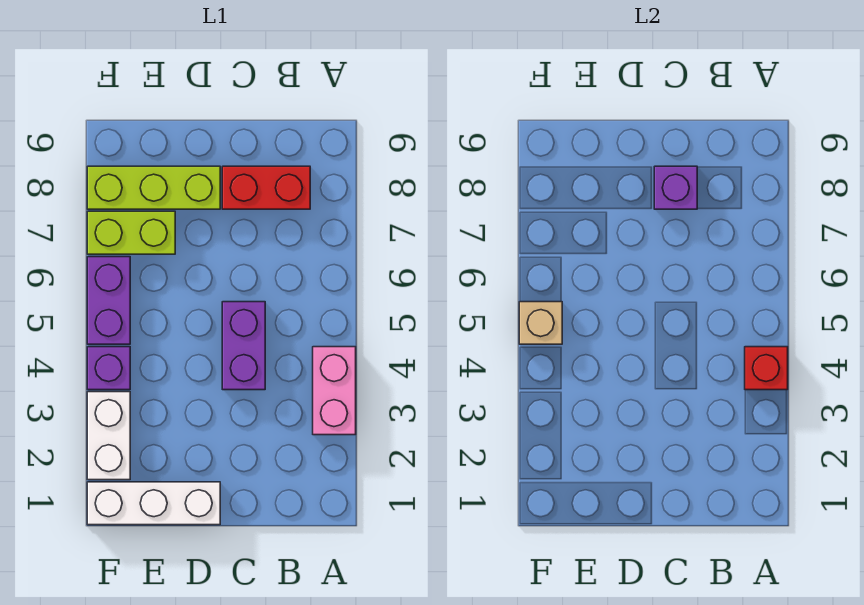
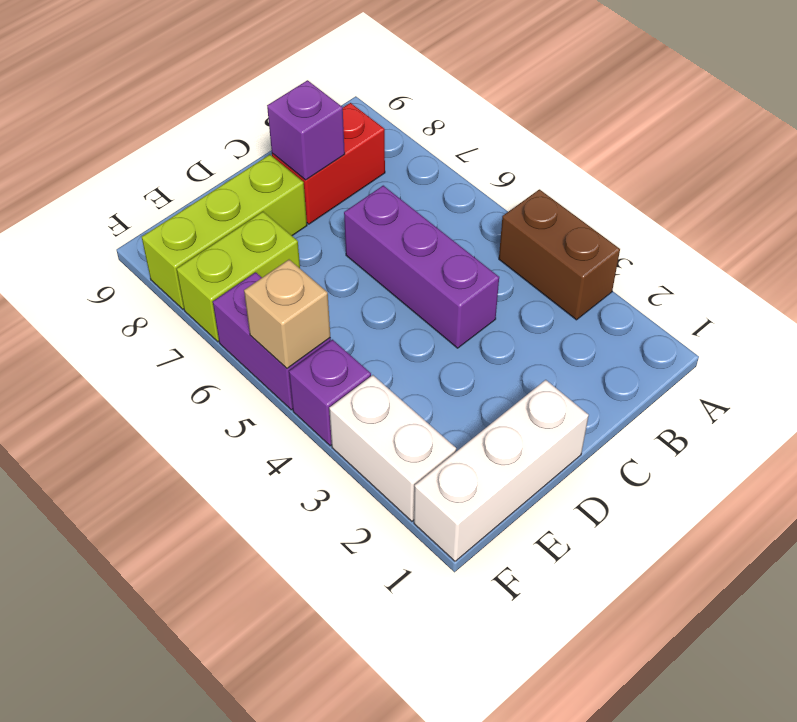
pink 1x2 brick [313,347,356,435] -> brown 1x2 brick [499,189,620,320]
red 1x1 brick [745,347,788,390] -> none
purple 1x2 brick [222,302,265,390] -> purple 1x3 brick [344,186,499,348]

